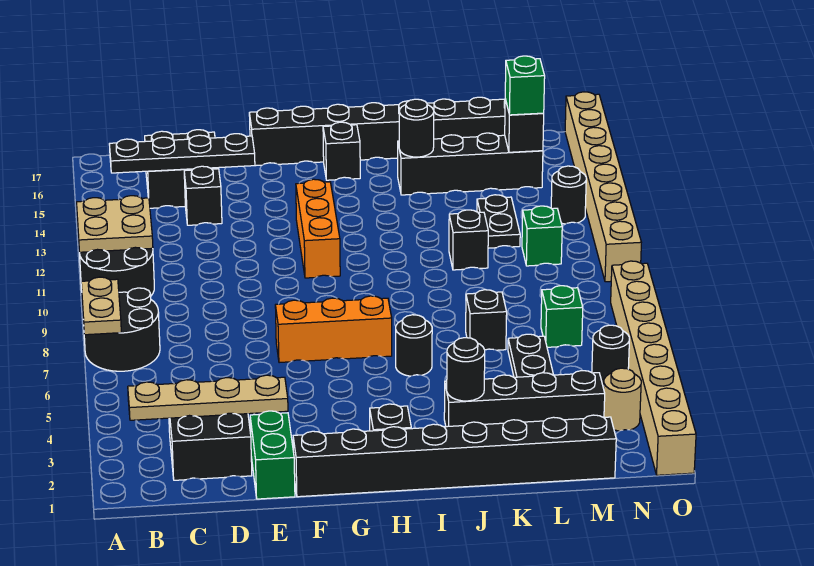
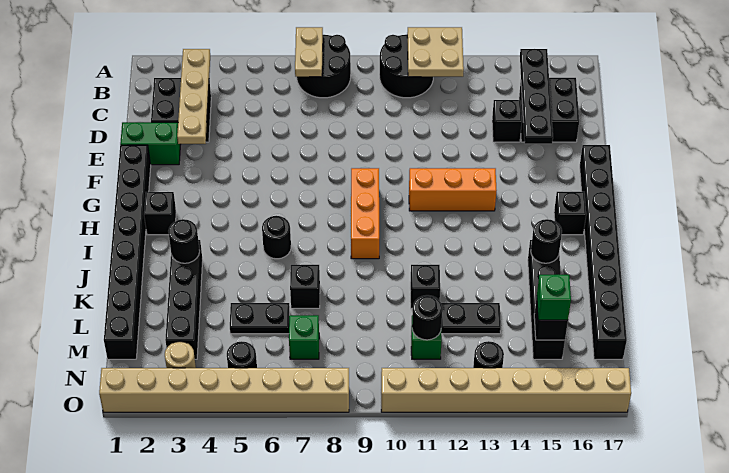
tan 1x2 plate [81,277,121,335] -> tan 1x2 plate turned to [295,27,323,77]
orange 1x3 brick [275,296,392,363] -> orange 1x3 brick moved to [351,168,379,259]
none -> black 1x1 round brick [412,295,442,340]

